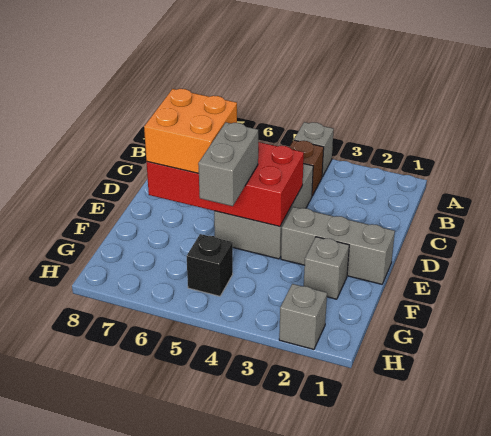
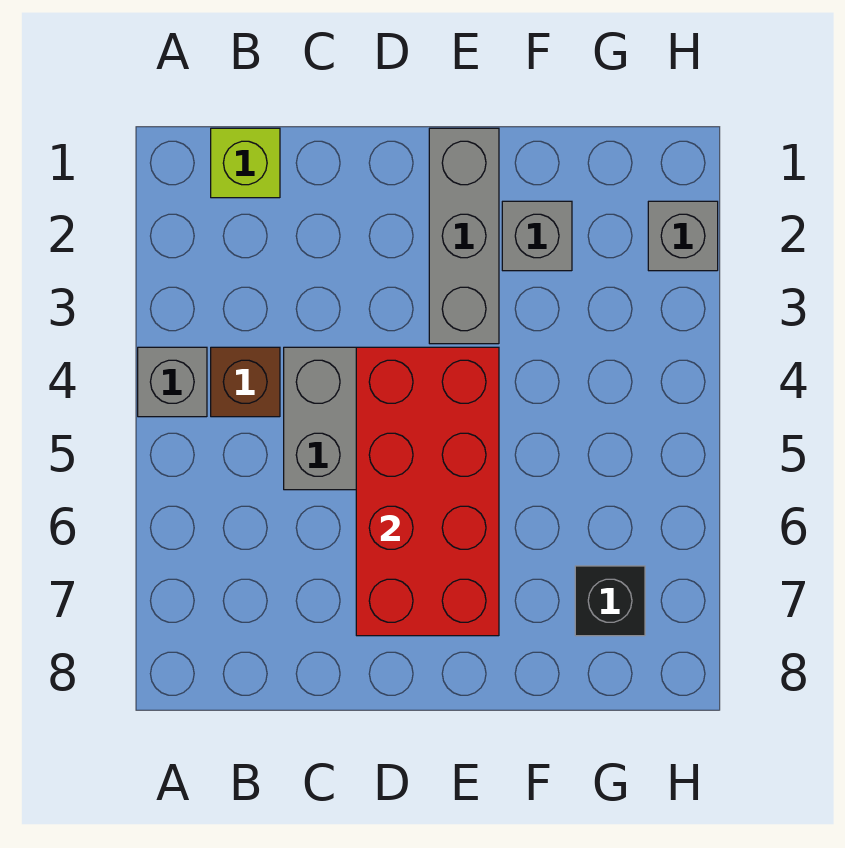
none -> lime 1x1 brick [211,128,280,198]
orange 2x2 brick [144,89,237,173] -> none
grey 1x2 brick [198,123,258,206] -> none
black 1x1 brick [187,234,233,296] -> black 1x1 brick moved to [575,566,645,636]

